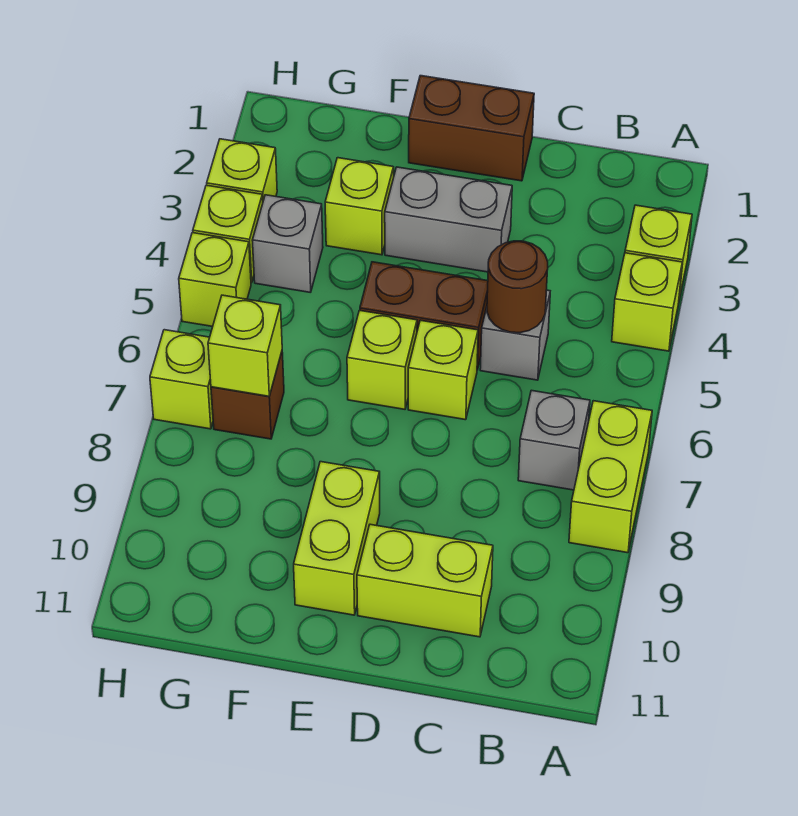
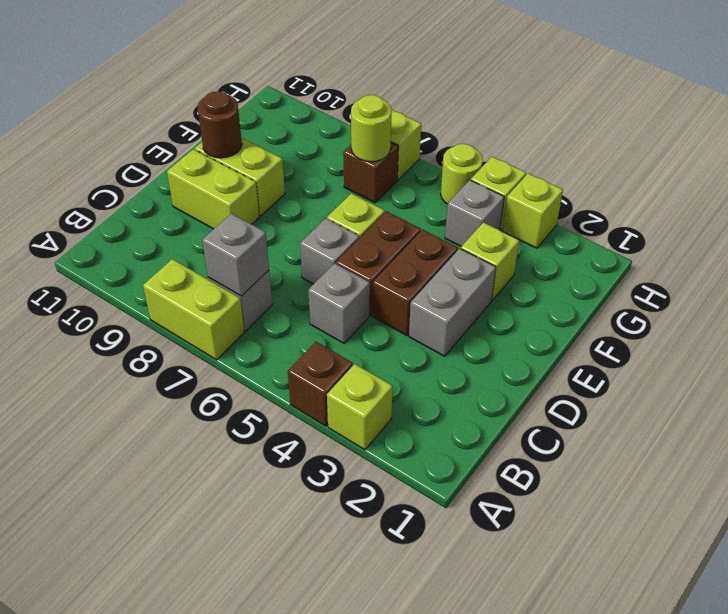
lime 1x1 brick [612,253,682,351] -> brown 1x1 brick [288,342,353,426]
none -> grey 1x1 brick [202,214,269,296]
brown 1x1 round brick [487,241,548,333] -> brown 1x1 round brick moved to [197,91,242,158]
lime 1x2 brick [357,524,493,637] -> lime 1x2 brick turned to [167,149,259,229]
brown 1x2 brick [409,76,534,181] -> brown 1x2 brick moved to [372,229,458,335]
lime 1x1 brick [408,320,478,420] -> grey 1x1 brick [300,218,359,284]
lime 1x1 brick [208,295,282,396] -> lime 1x1 round brick [351,95,392,162]
lime 1x1 brick [179,233,251,327] -> lime 1x1 round brick [441,144,483,204]

